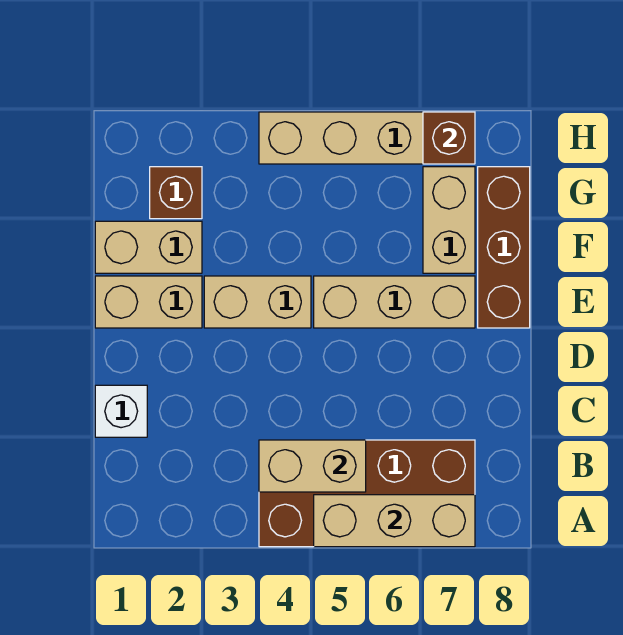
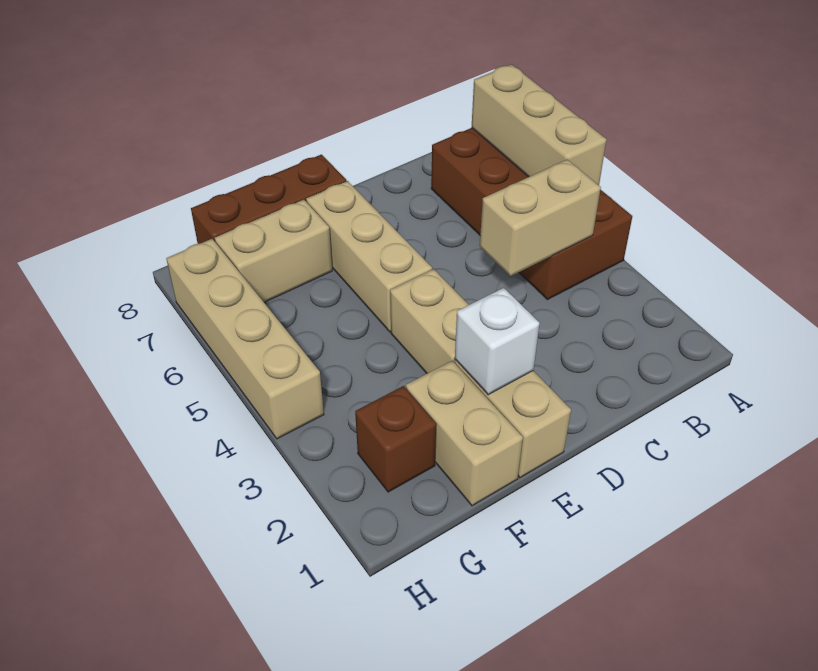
tan 1x2 brick [259,440,366,492] -> tan 1x2 brick turned to [480,159,601,276]
white 1x1 brick [95,385,147,437] -> white 1x1 brick moved to [455,288,540,395]
brown 1x1 brick [423,112,475,164] -> none

